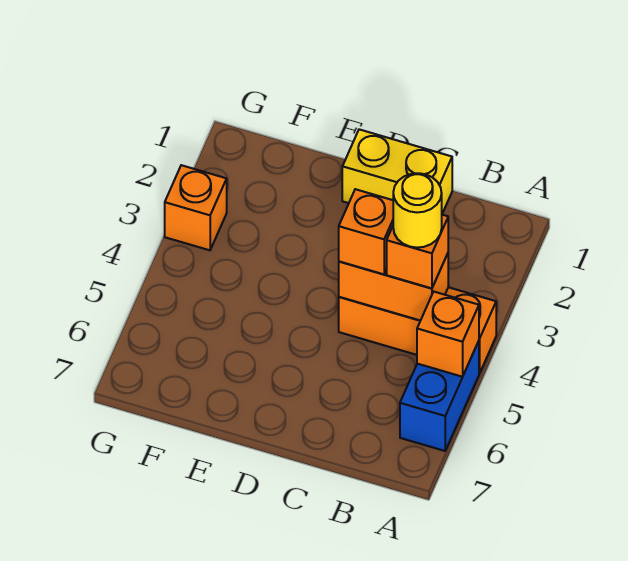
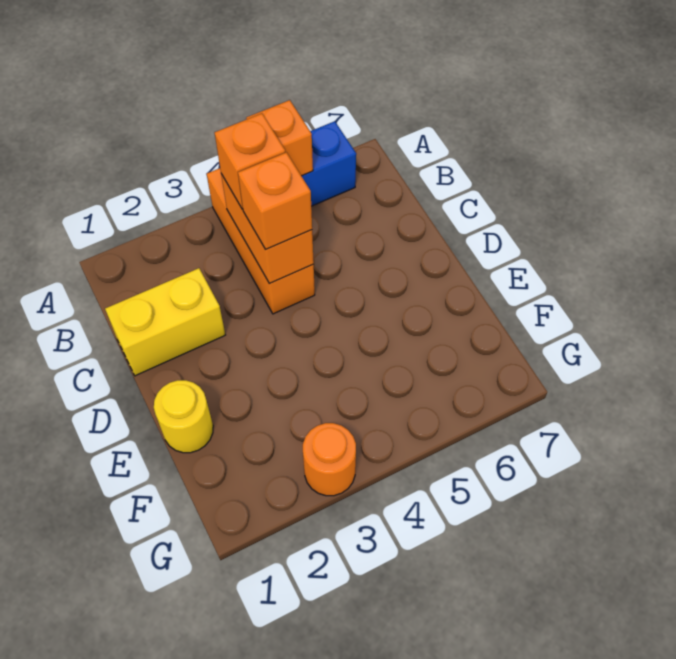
yellow 1x1 round brick [393,173,442,248] -> yellow 1x1 round brick moved to [154,380,213,453]
yellow 1x2 brick [342,129,452,214] -> yellow 1x2 brick turned to [105,268,225,376]
orange 1x1 brick [165,165,227,250] -> orange 1x1 round brick [303,423,356,496]

